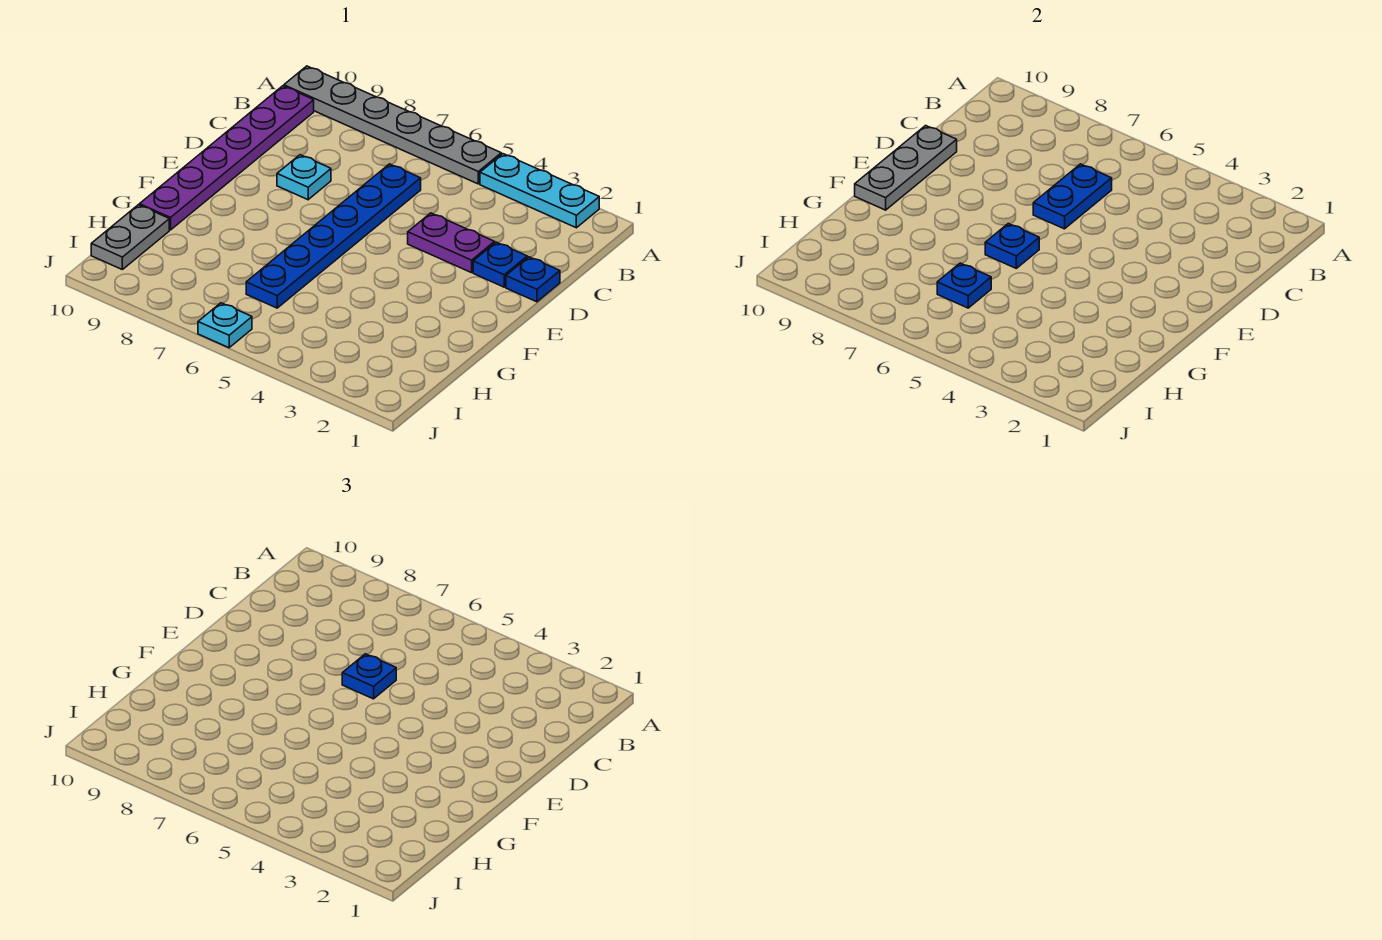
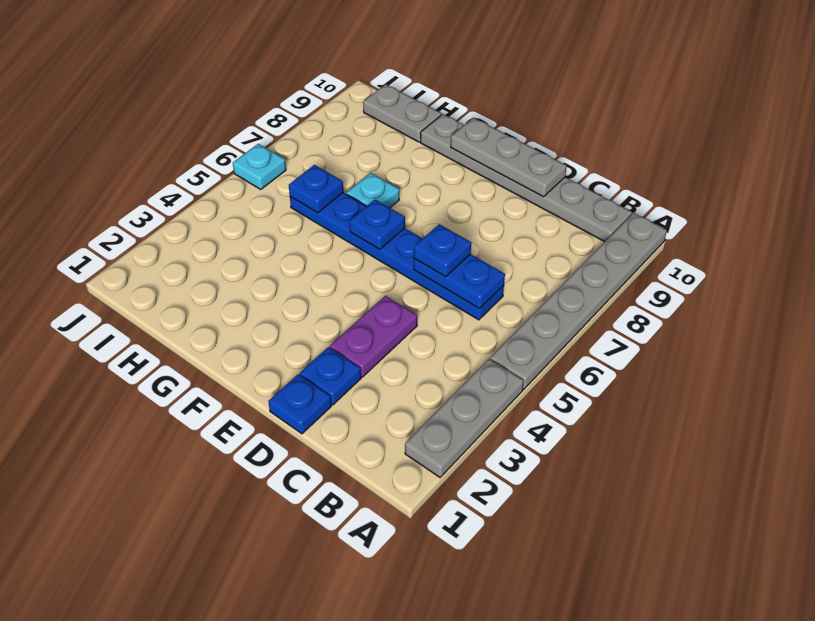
cyan 1x3 plate [480,154,599,228] -> grey 1x3 plate [405,359,524,477]
purple 1x6 plate [139,86,314,230] -> grey 1x6 plate [421,114,632,242]
cyan 1x1 plate [277,155,331,200] -> cyan 1x1 plate moved to [346,173,399,208]

